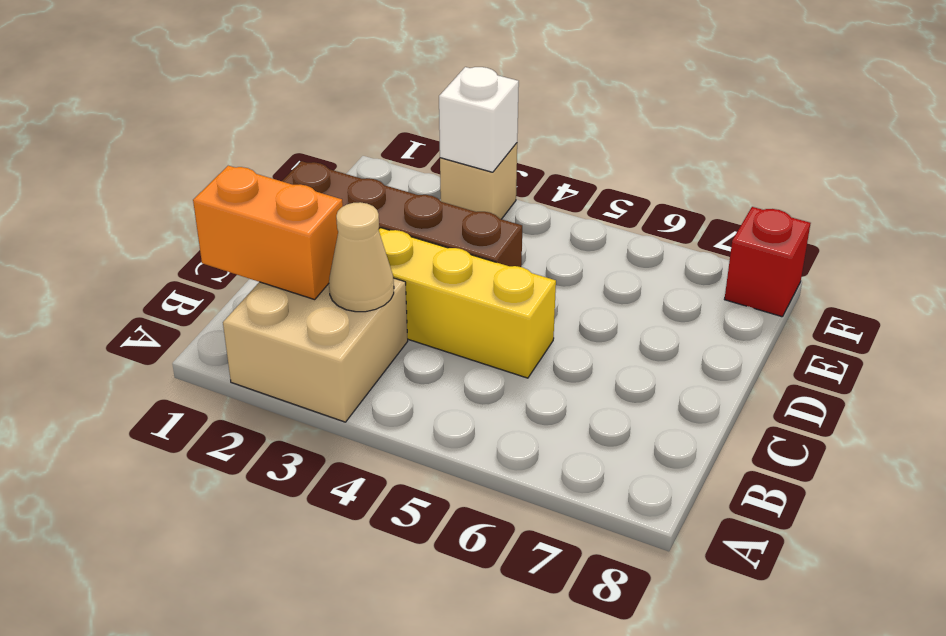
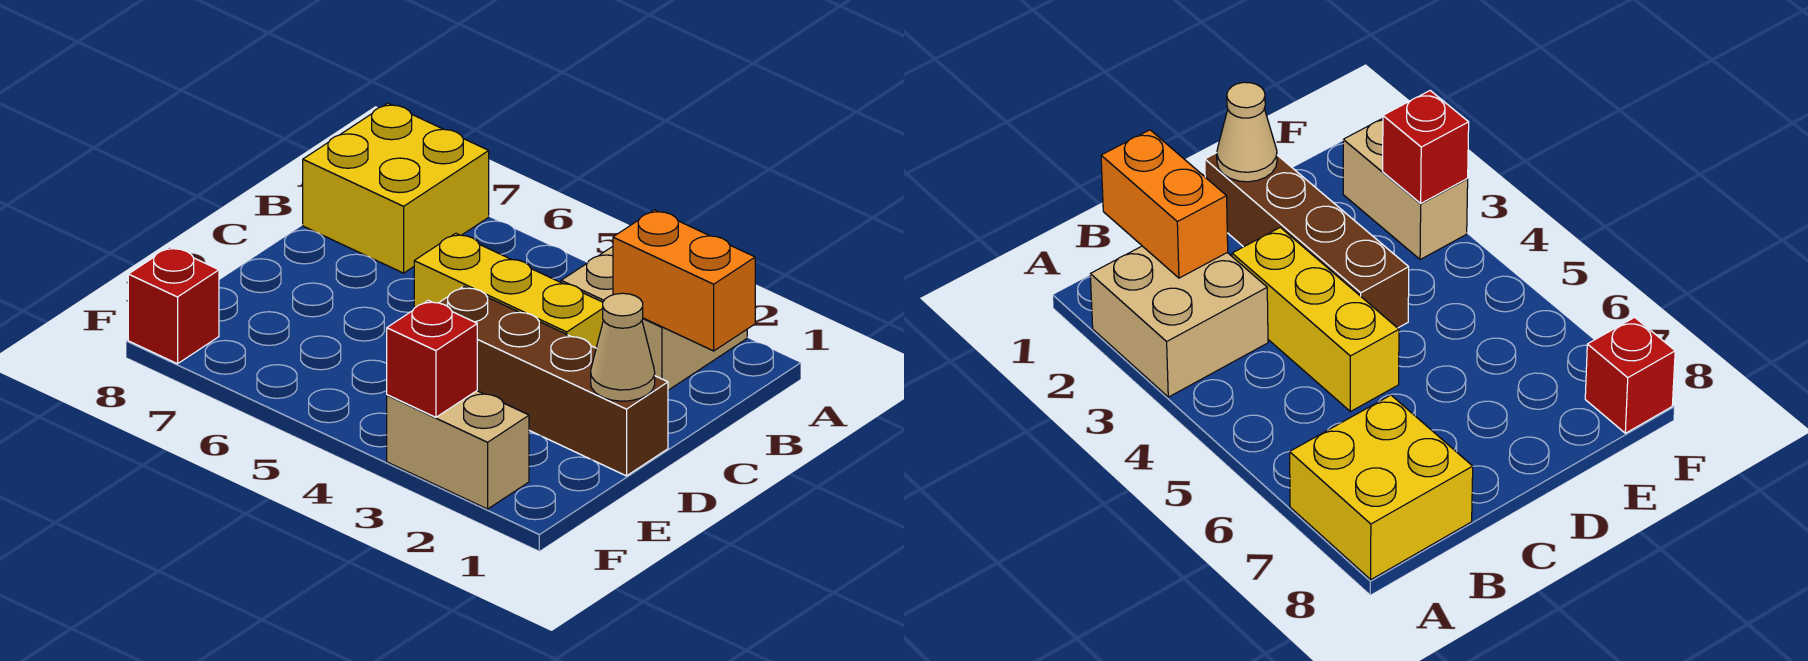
none -> yellow 2x2 brick [303,103,489,273]
tan 1x1 cone [329,202,394,312] -> tan 1x1 cone moved to [591,293,655,401]
tan 1x1 brick [440,143,517,219] -> tan 1x2 brick [387,391,529,509]
white 1x1 brick [439,67,519,172] -> red 1x1 brick [387,300,477,417]

